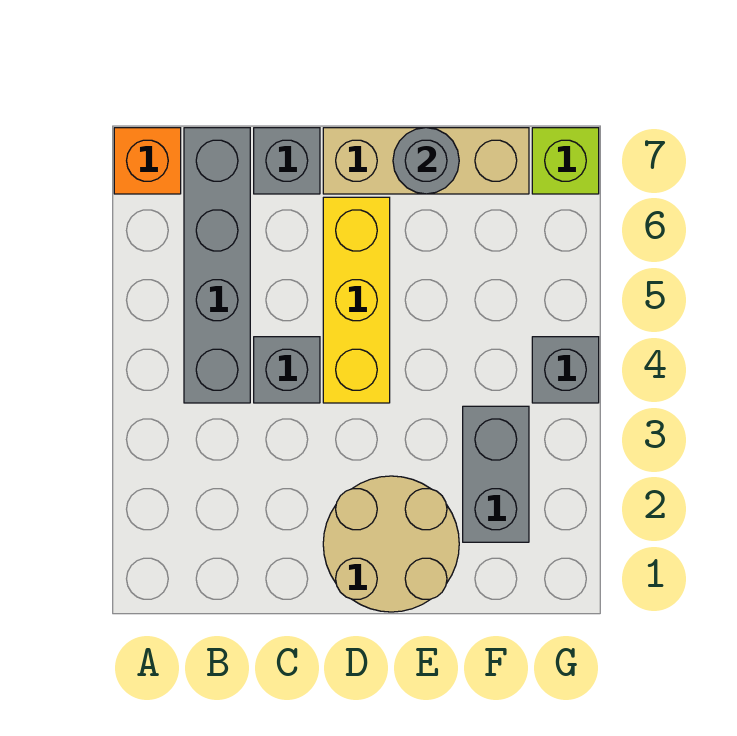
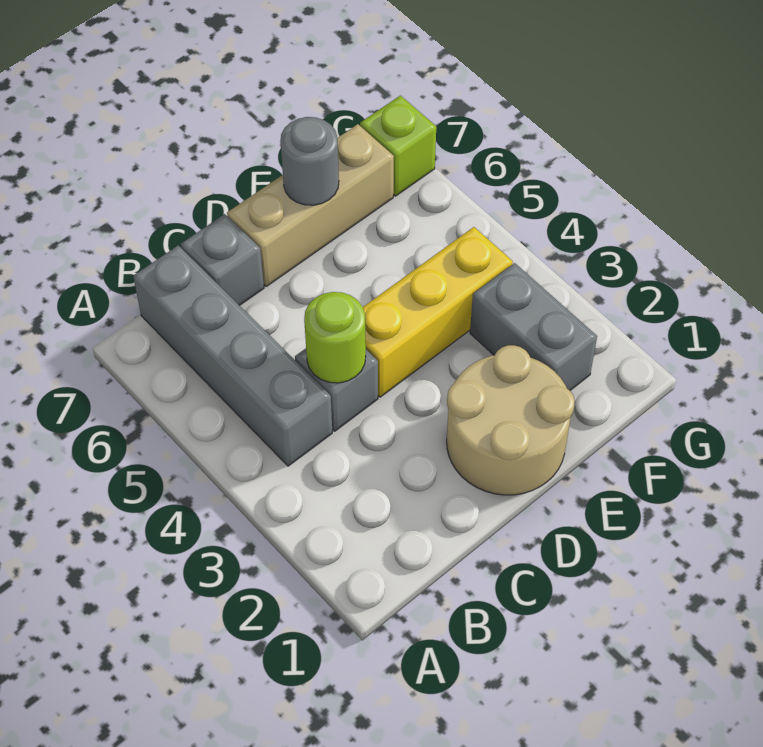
orange 1x1 brick [114,128,181,194] -> none
none -> lime 1x1 round brick [304,292,366,383]
yellow 1x3 brick [323,197,390,403] -> yellow 1x3 brick turned to [363,227,513,397]
grey 1x1 brick [532,337,599,403] -> none

